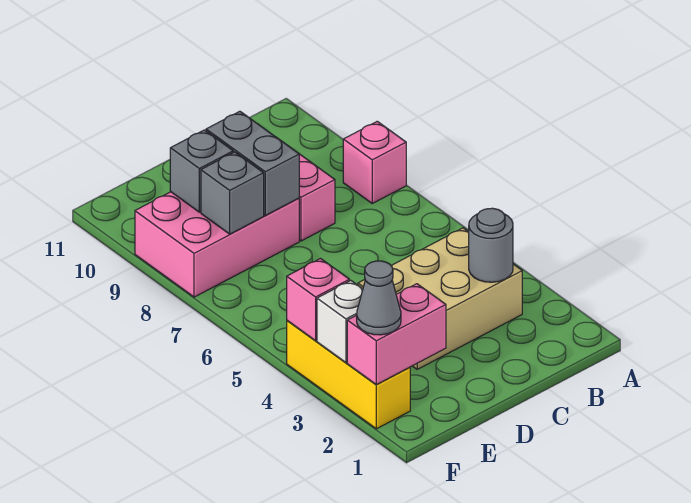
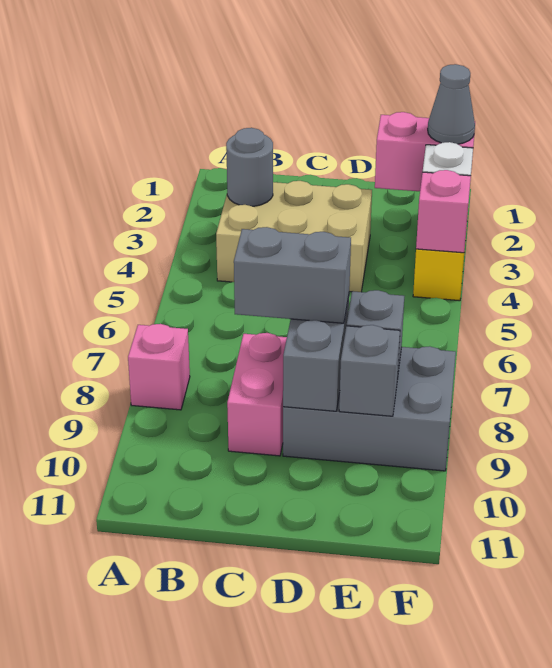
none -> grey 1x2 brick [234,227,351,323]
pink 2x3 brick [135,192,299,297] -> grey 2x3 brick [283,346,456,471]

